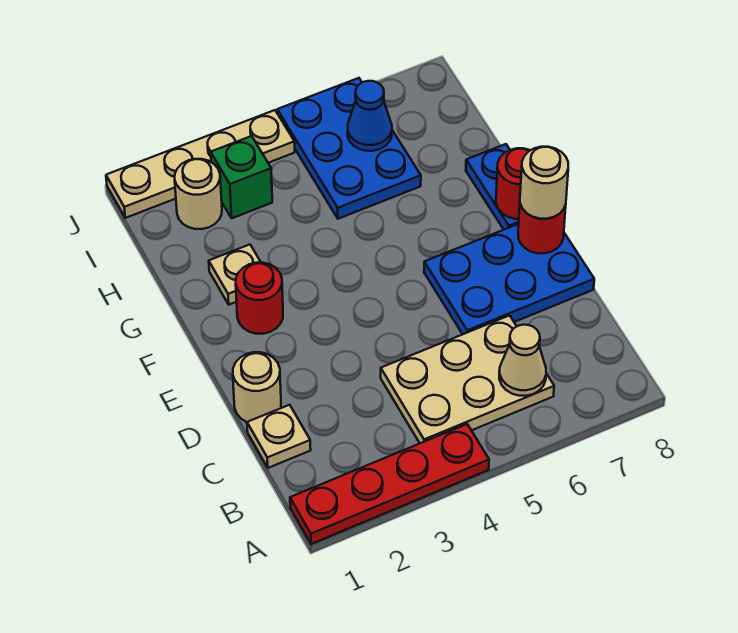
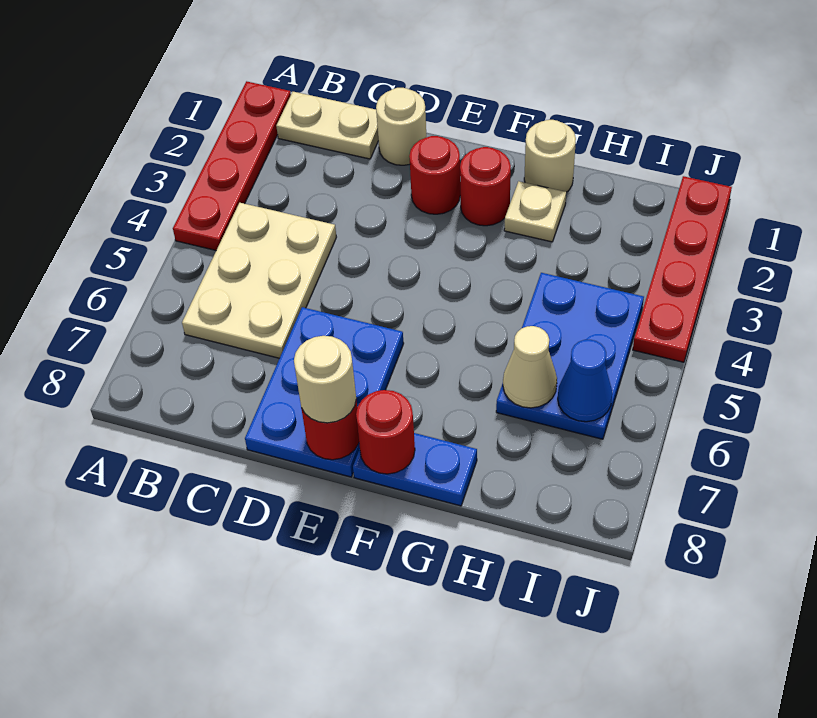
tan 1x1 cone [499,325,546,396] -> tan 1x1 cone moved to [503,326,557,408]
tan 1x1 plate [247,405,311,468] -> tan 1x2 plate [276,92,378,159]
none -> red 1x1 round brick [409,136,460,214]
blue 2x3 plate [277,78,421,219] -> blue 2x3 plate turned to [496,273,644,439]
tan 1x1 round brick [175,159,222,229] -> tan 1x1 round brick moved to [524,120,576,192]
green 1x1 brick [211,136,272,218] -> none
tan 1x4 plate [106,110,295,218] -> red 1x4 plate [633,176,732,362]

